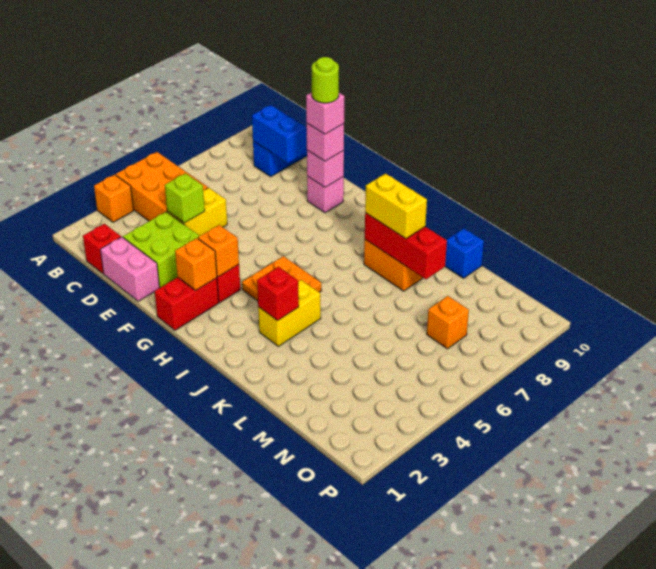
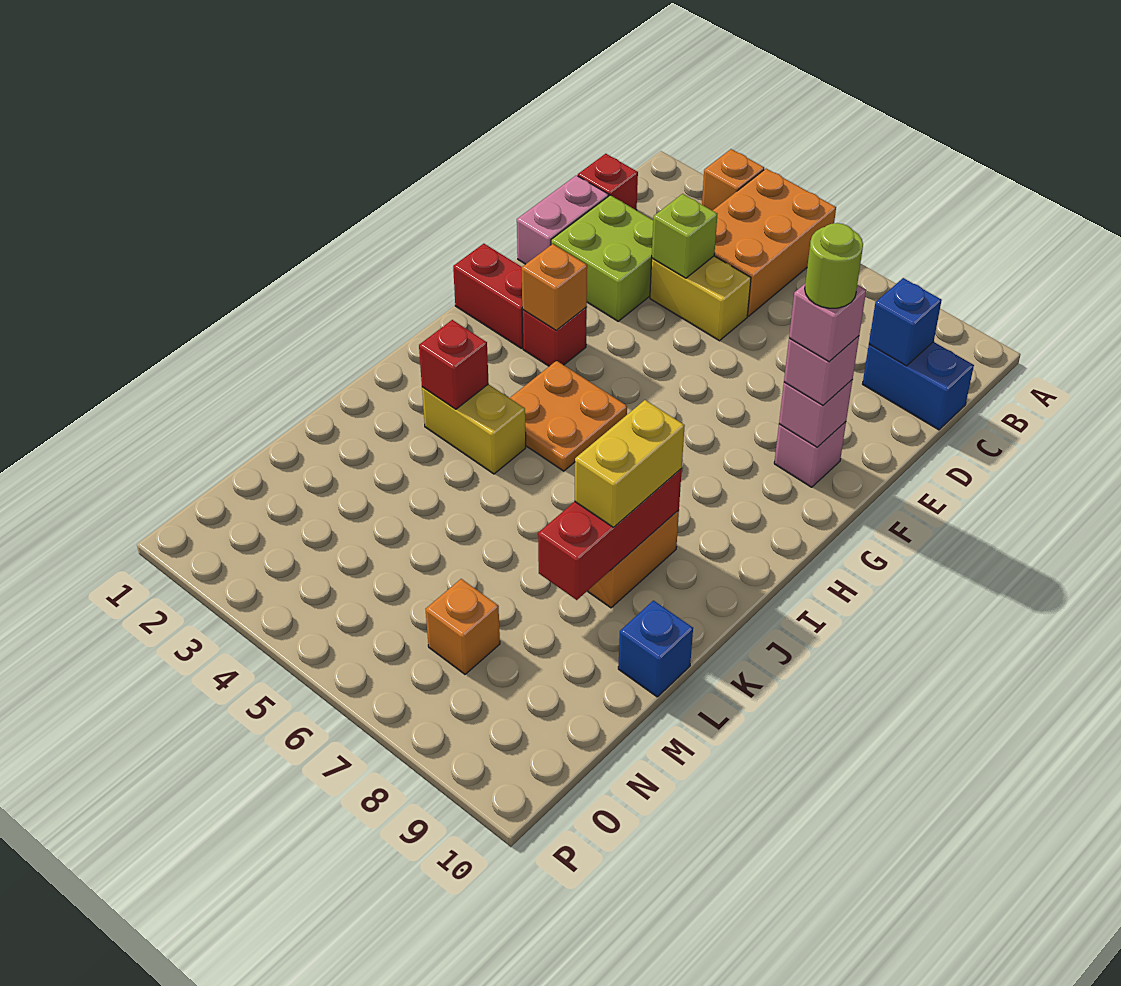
blue 1x2 brick [252,105,306,163] -> blue 1x1 brick [869,278,942,366]
orange 1x1 brick [175,238,217,290] -> none

